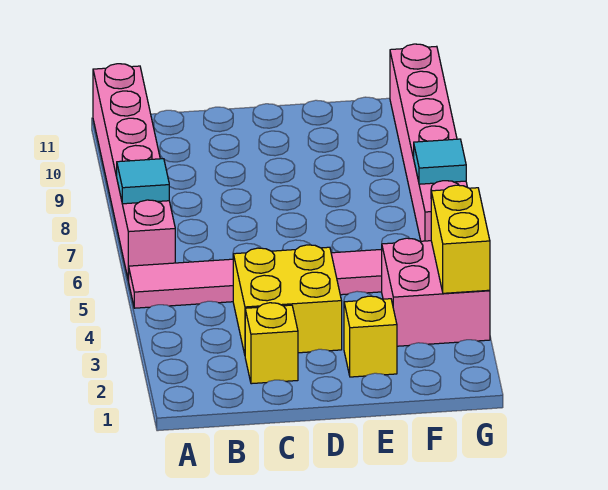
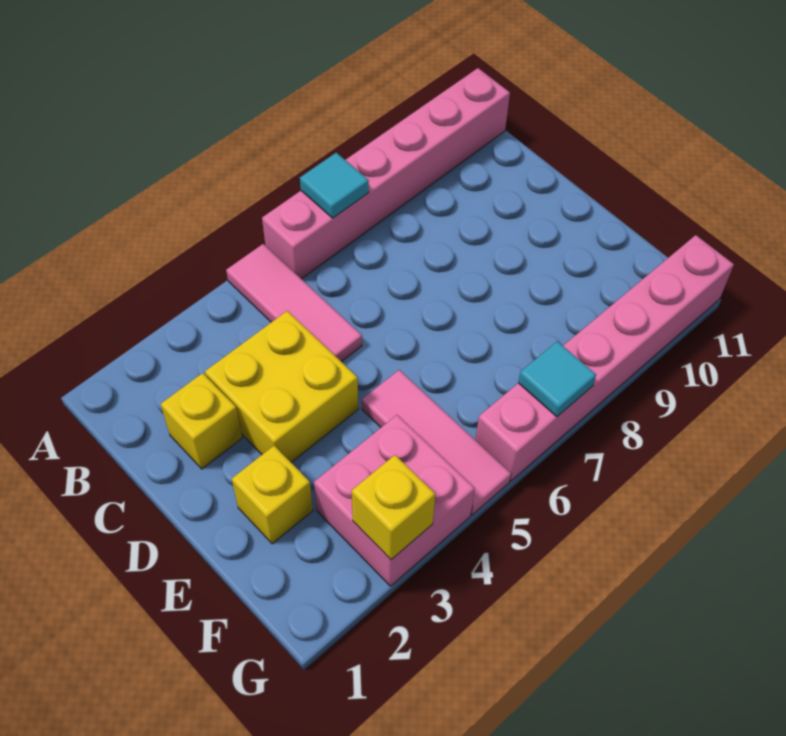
yellow 1x2 brick [431,185,490,293] -> yellow 1x1 brick [352,455,435,560]

